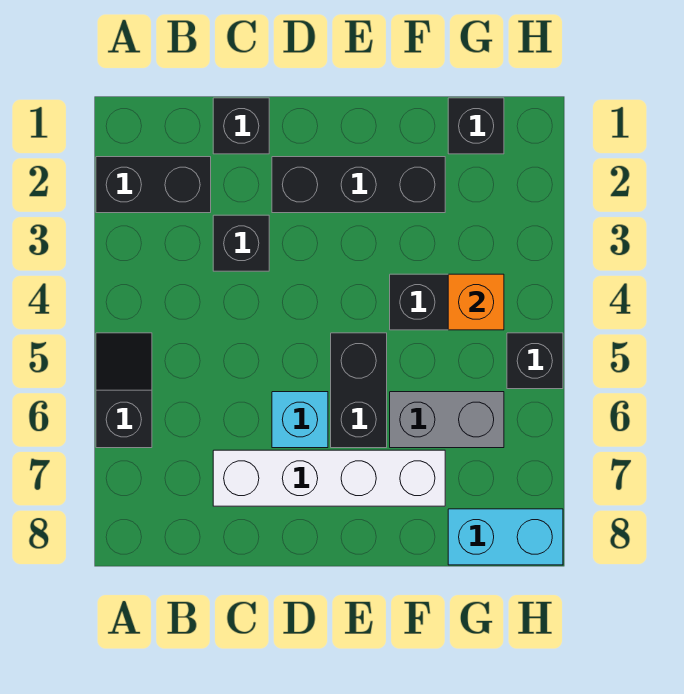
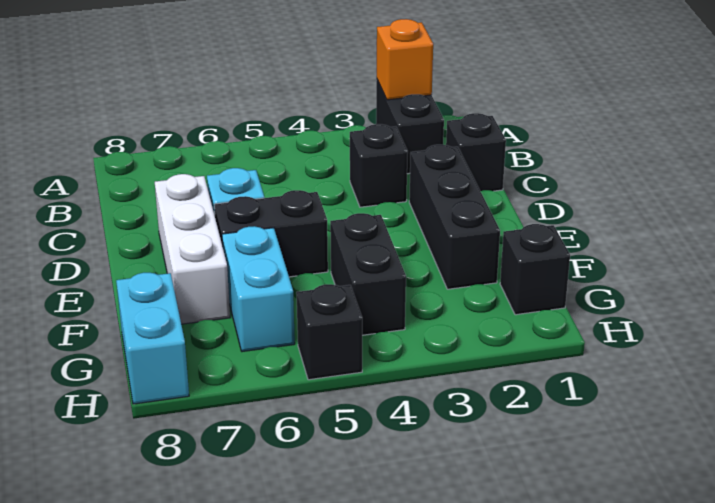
black 1x2 slope [96,333,152,448] -> none
white 1x4 brick [213,450,445,506] -> white 1x3 brick [155,174,230,324]
grey 1x2 brick [390,392,504,448] -> cyan 1x2 brick [222,226,295,352]
orange 1x1 brick [448,274,504,330] -> orange 1x1 brick moved to [377,19,433,100]

